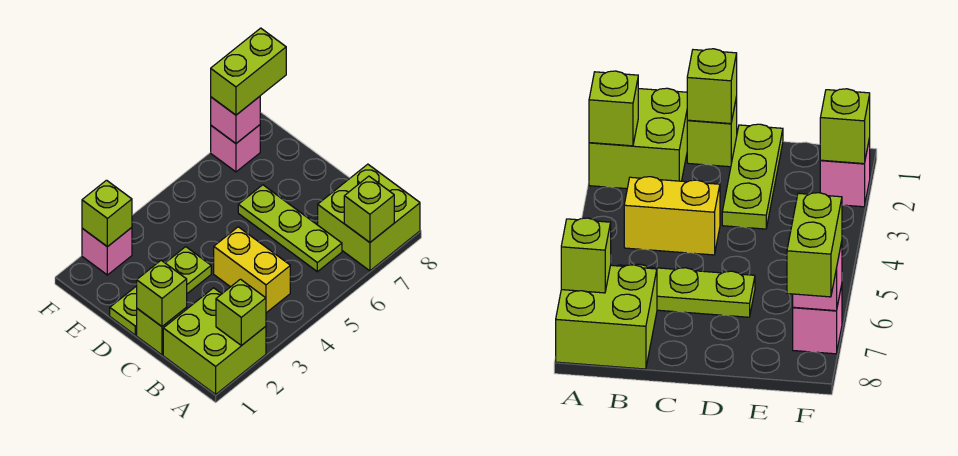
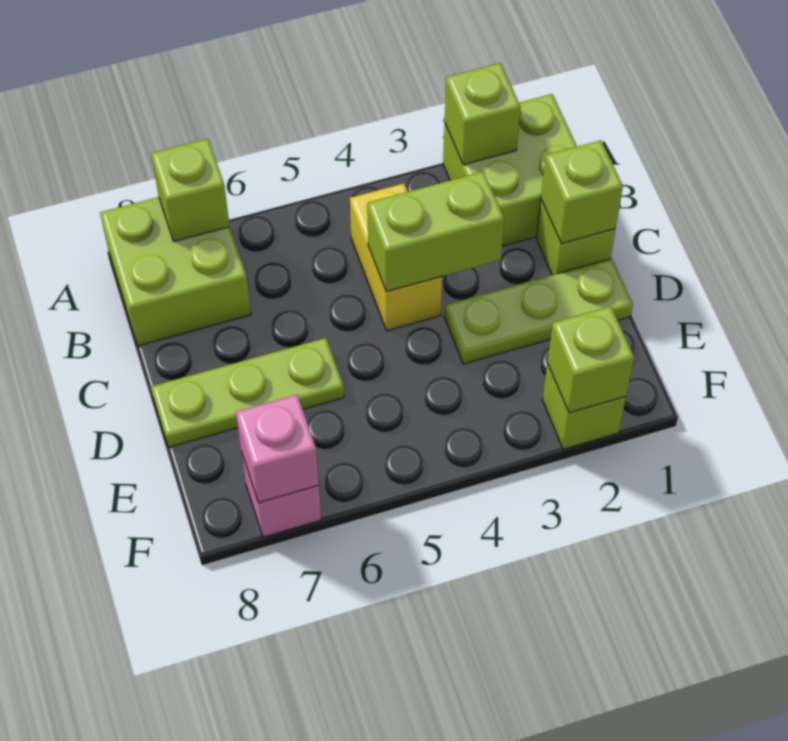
lime 1x3 plate [238,185,342,272] -> lime 1x3 plate turned to [151,338,344,447]
pink 1x1 brick [82,228,132,275] -> lime 1x1 brick [543,363,626,449]
lime 1x2 brick [211,28,286,115] -> lime 1x2 brick moved to [367,172,504,292]

